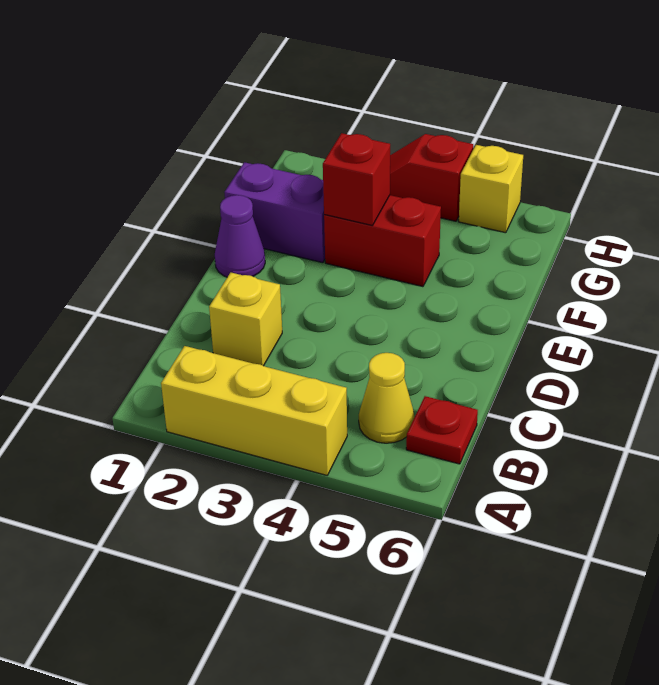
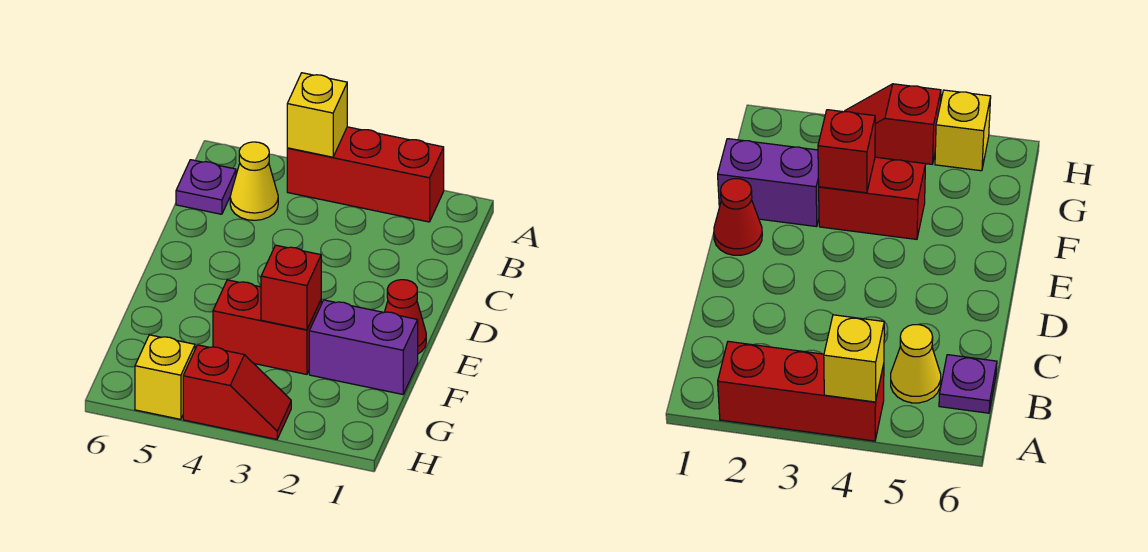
yellow 1x3 brick [161,346,347,475] -> red 1x3 brick [287,127,444,222]
red 1x1 plate [406,396,478,464] -> purple 1x1 plate [176,160,236,214]
yellow 1x1 brick [209,273,282,366] -> yellow 1x1 brick moved to [287,73,347,157]
purple 1x1 cone [215,195,265,277] -> red 1x1 cone [385,280,426,354]

